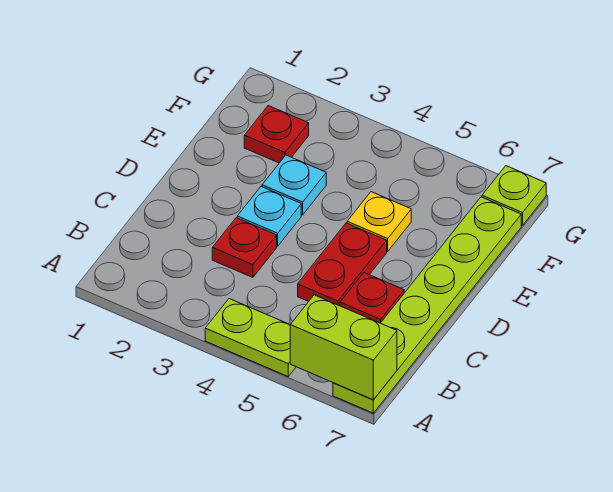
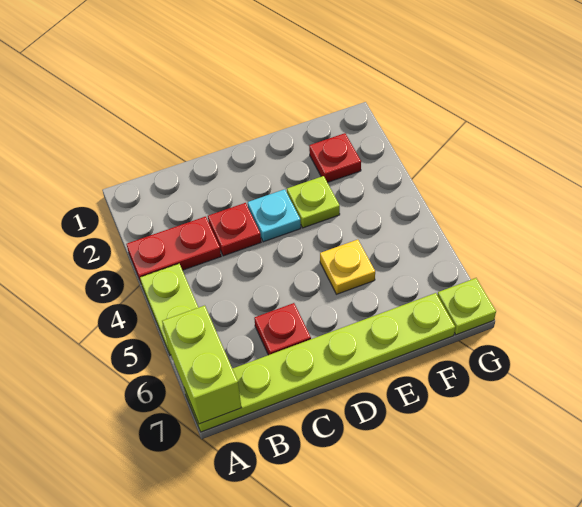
red 1x2 plate [298,223,387,306] -> red 1x2 plate moved to [126,217,221,282]
cyan 1x1 plate [262,155,326,215] -> lime 1x1 plate [287,176,340,228]

